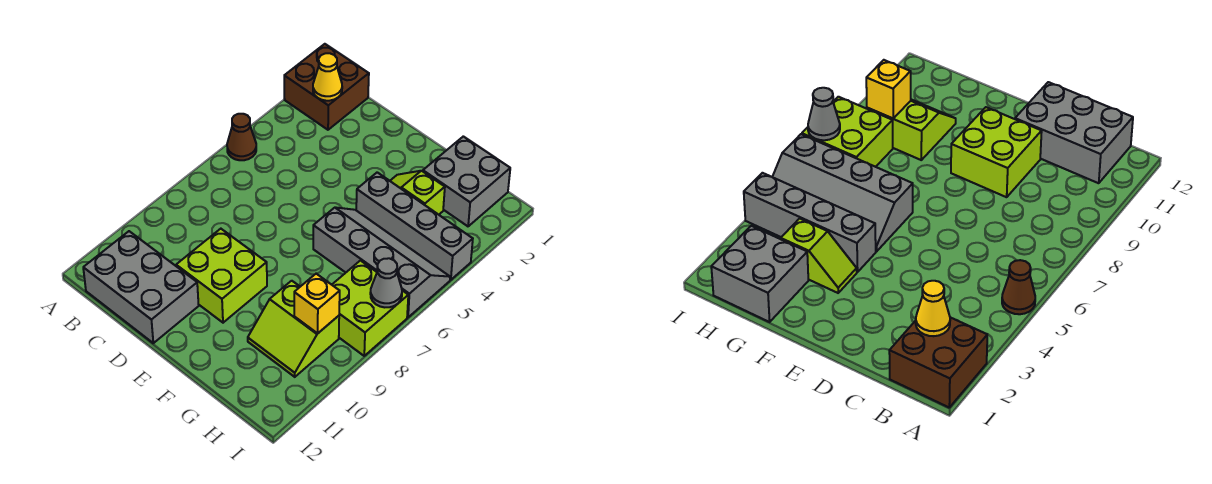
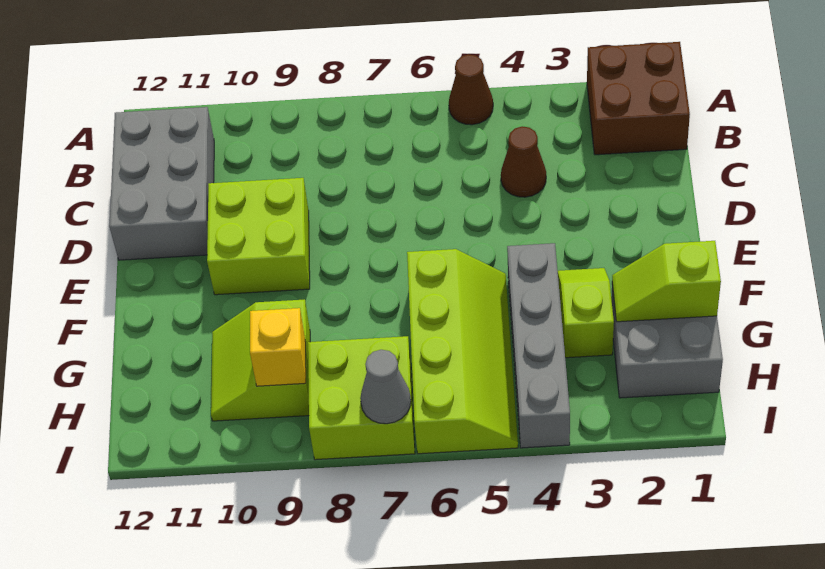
yellow 1x1 cone [313,53,342,101] -> none
none -> brown 1x1 cone [501,126,546,197]
grey 2x4 slope [313,207,450,317] -> lime 2x4 slope [407,249,518,454]
none -> lime 1x2 slope [612,241,721,322]

